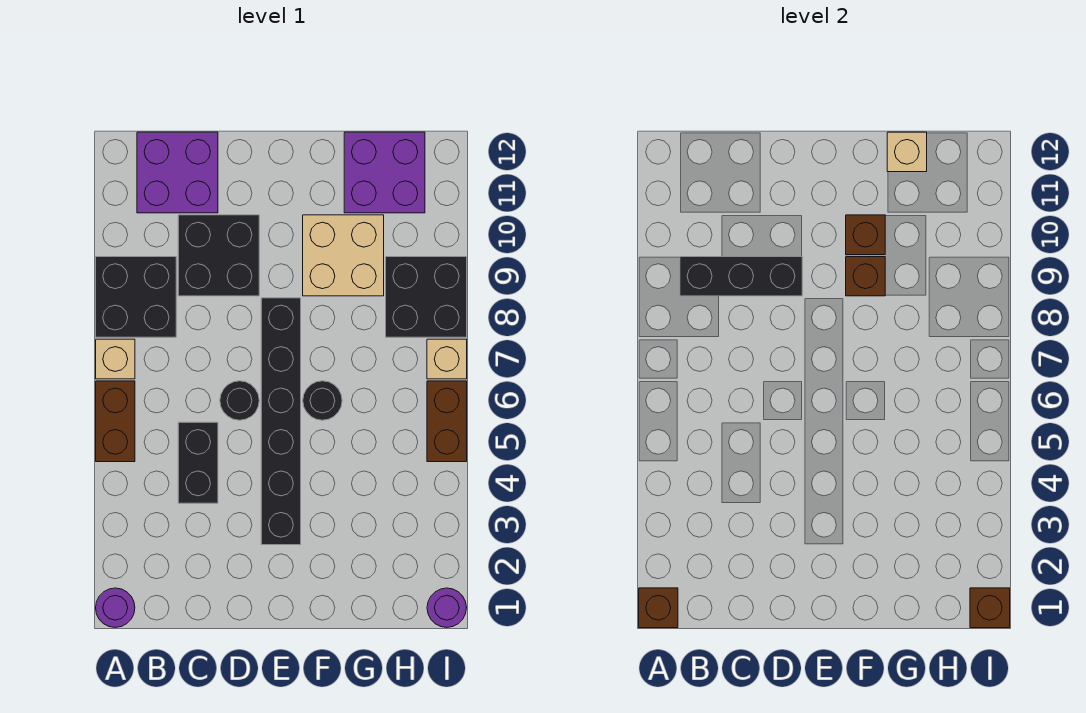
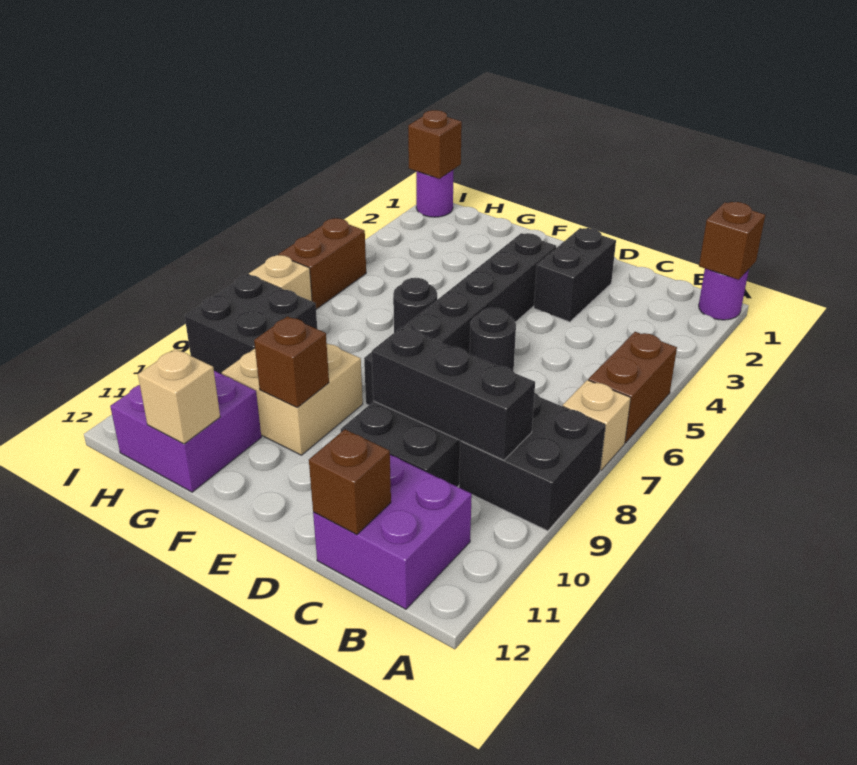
black 1x2 brick [178,422,218,503] -> black 1x2 brick moved to [534,228,616,322]
brown 1x1 brick [846,257,885,296] -> brown 1x1 brick moved to [309,429,391,535]

